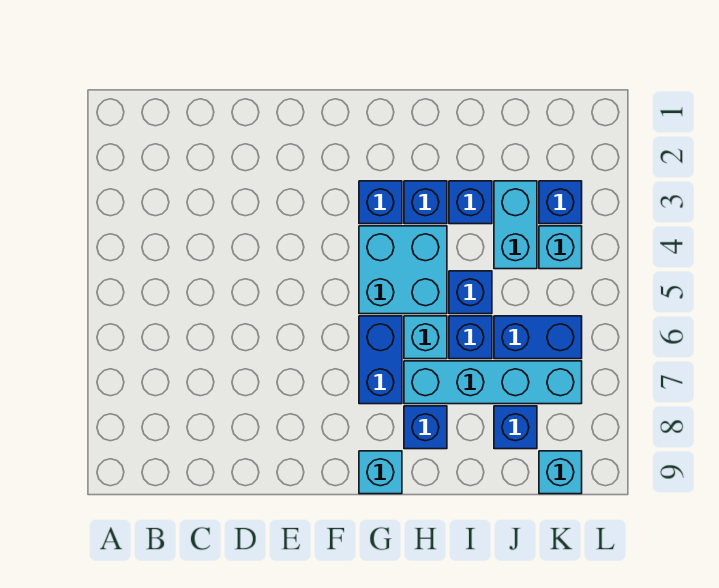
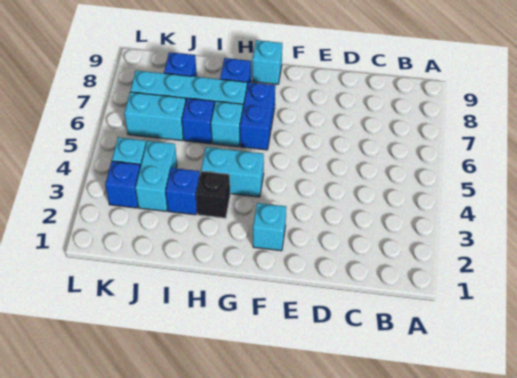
blue 1x1 brick [359,181,402,224] -> none
cyan 2x2 brick [359,226,447,314] -> cyan 1x2 brick [201,147,264,197]
blue 1x1 brick [404,181,447,224] -> black 1x1 brick [196,171,230,218]
blue 1x1 brick [449,271,492,314] -> none
blue 1x2 brick [494,316,582,359] -> cyan 1x2 brick [124,92,186,141]
cyan 1x1 brick [539,451,582,494] -> cyan 1x1 brick moved to [253,203,286,251]

